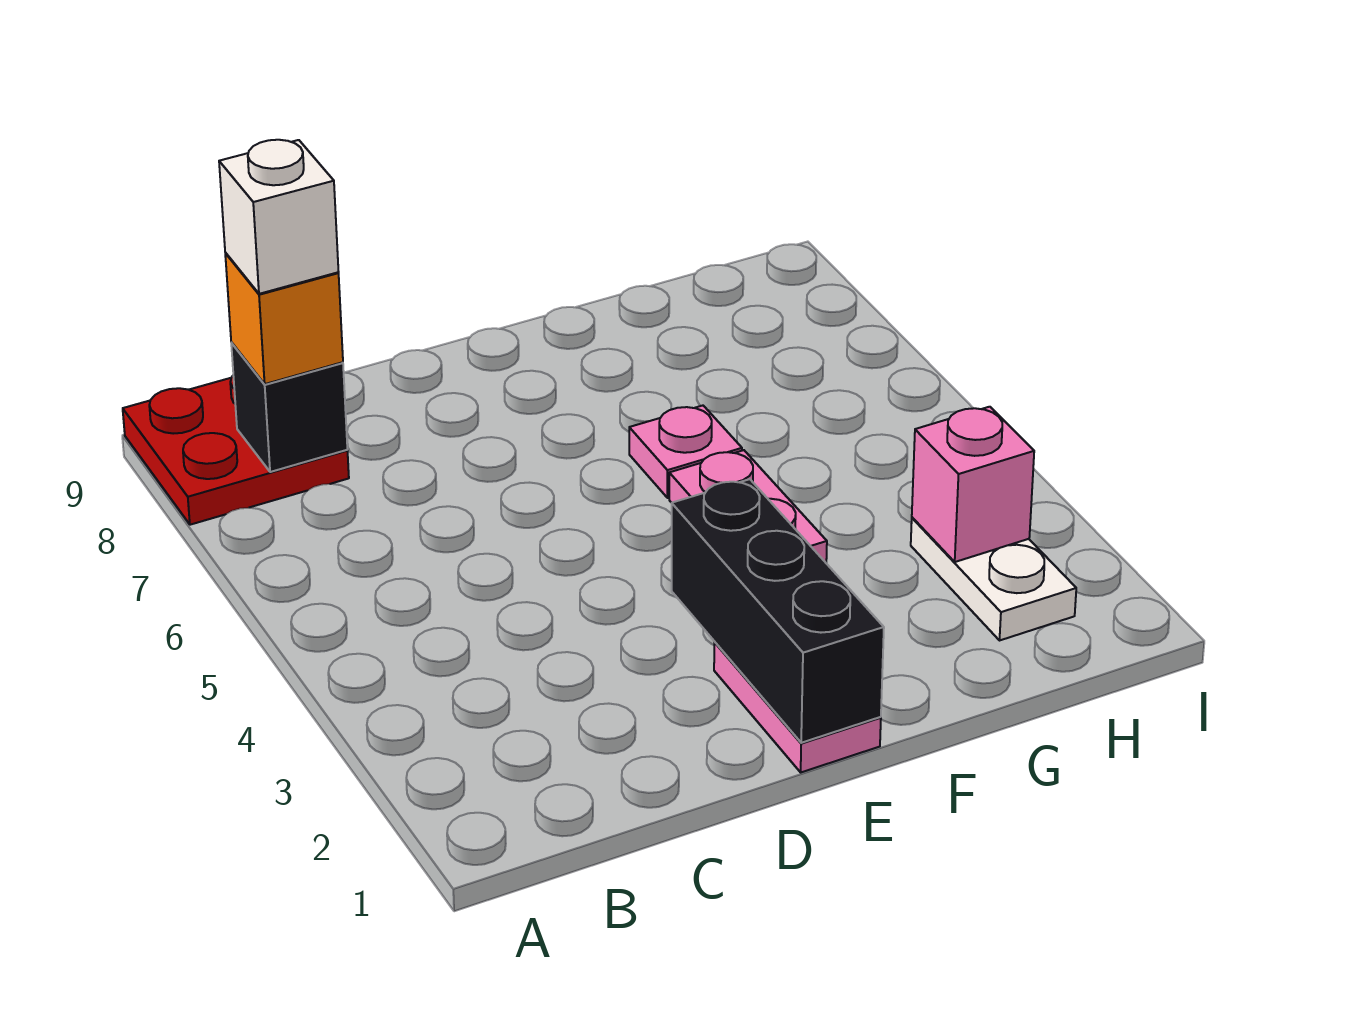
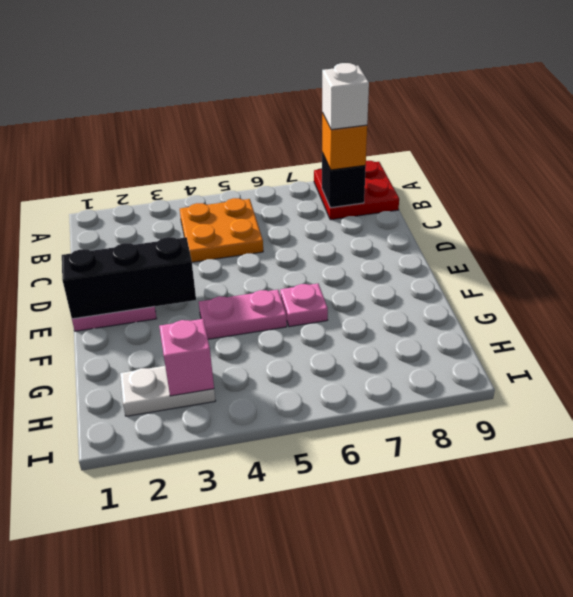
none -> orange 2x2 plate [180,198,263,262]

